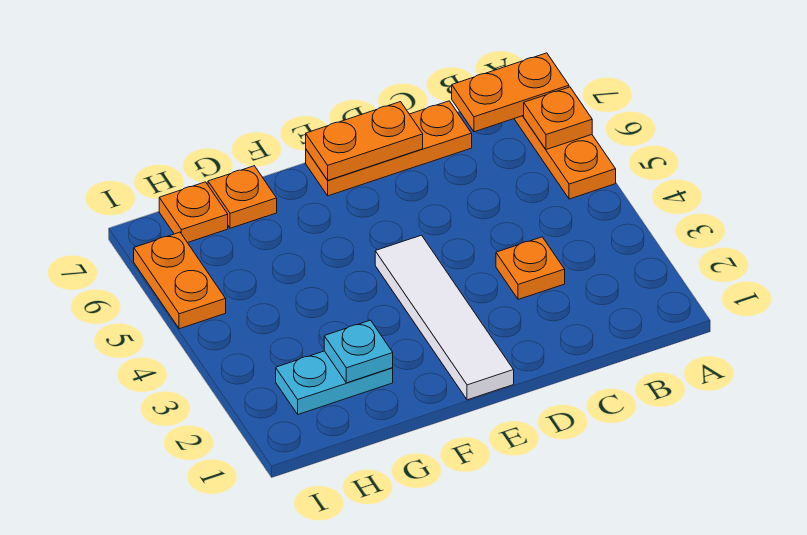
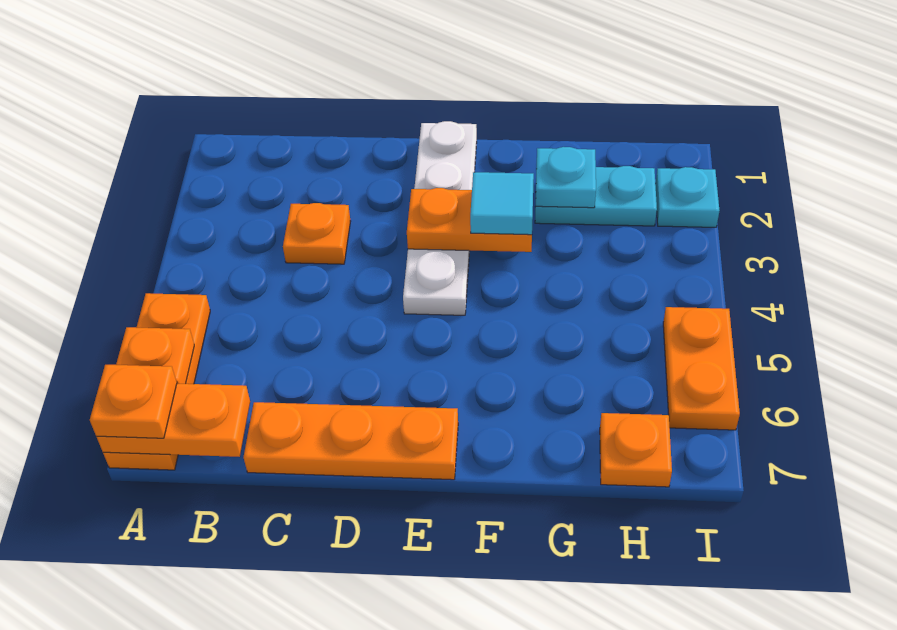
orange 1x2 plate [306,102,423,180] -> orange 1x2 plate moved to [407,188,532,252]
white 1x4 tile [375,235,514,400] -> white 1x4 plate [403,121,477,315]
none -> cyan 1x1 tile [470,172,534,235]
orange 1x1 plate [208,166,277,228] -> orange 1x1 plate moved to [90,365,177,438]
none -> cyan 1x1 plate [655,167,720,227]

